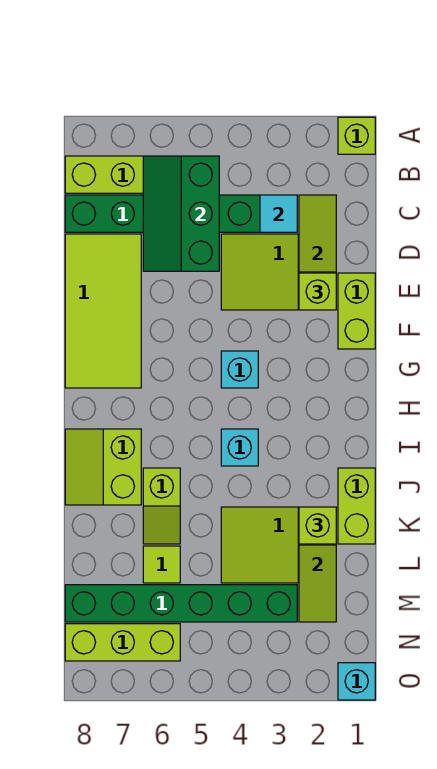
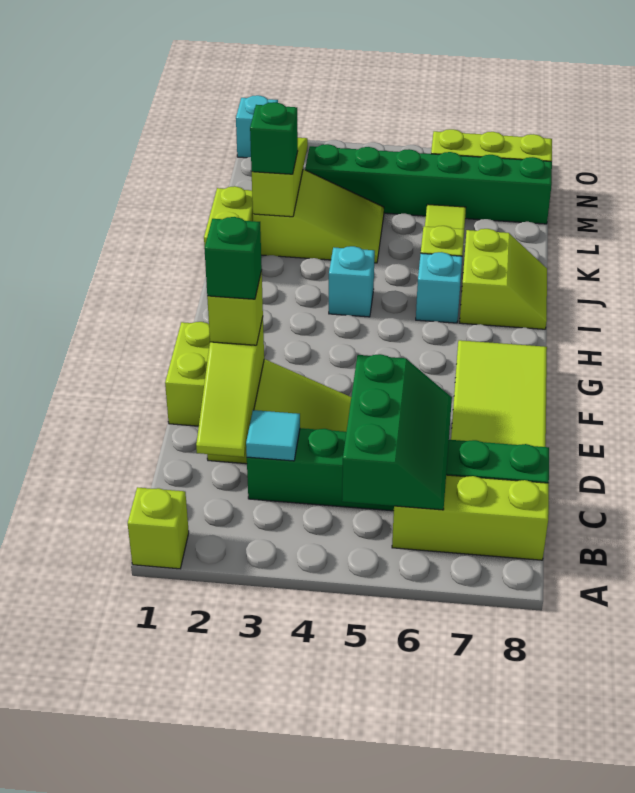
none -> green 1x1 brick [204,217,262,299]
cyan 1x1 brick [221,351,258,388] -> cyan 1x1 brick moved to [416,252,462,323]
lime 1x1 brick [299,507,336,544] -> green 1x1 brick [250,102,298,174]

